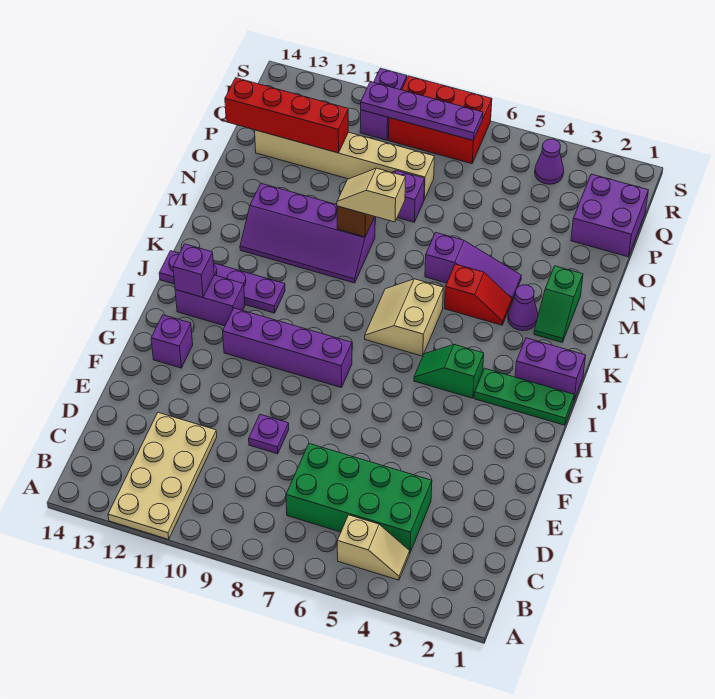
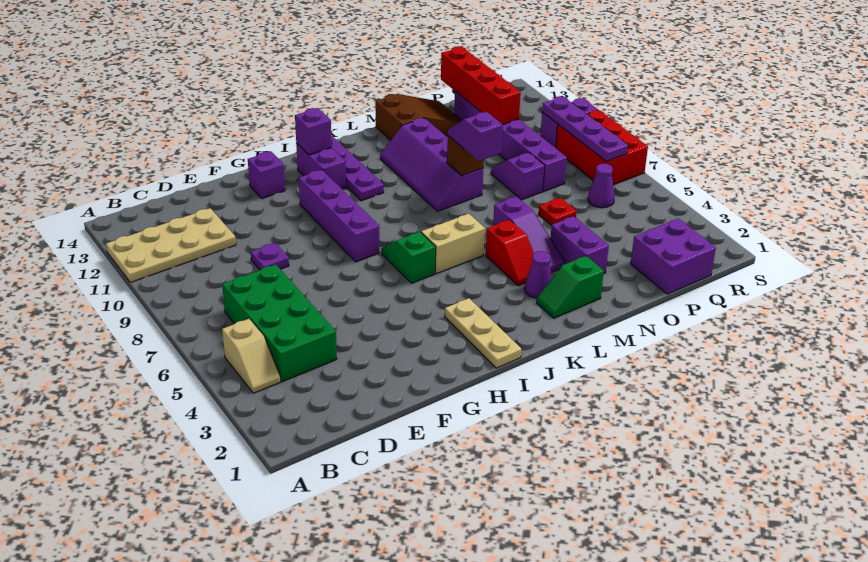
green 1x3 plate [474,368,574,425] -> tan 1x3 plate [445,298,521,368]
green 1x2 slope [414,345,484,398] -> green 1x2 slope moved to [381,232,436,283]
purple 1x2 brick [515,338,586,399] -> purple 1x2 brick moved to [550,216,609,274]
tan 1x2 slope [337,168,406,222] -> purple 1x2 slope [448,112,503,161]
none -> brown 2x3 slope [375,94,462,140]
none -> red 1x1 plate [539,198,576,225]
tan 1x6 brick [255,130,435,200] -> purple 1x6 brick [454,91,567,191]
purple 1x1 cone [535,139,564,184] -> purple 1x1 cone moved to [588,164,615,208]

